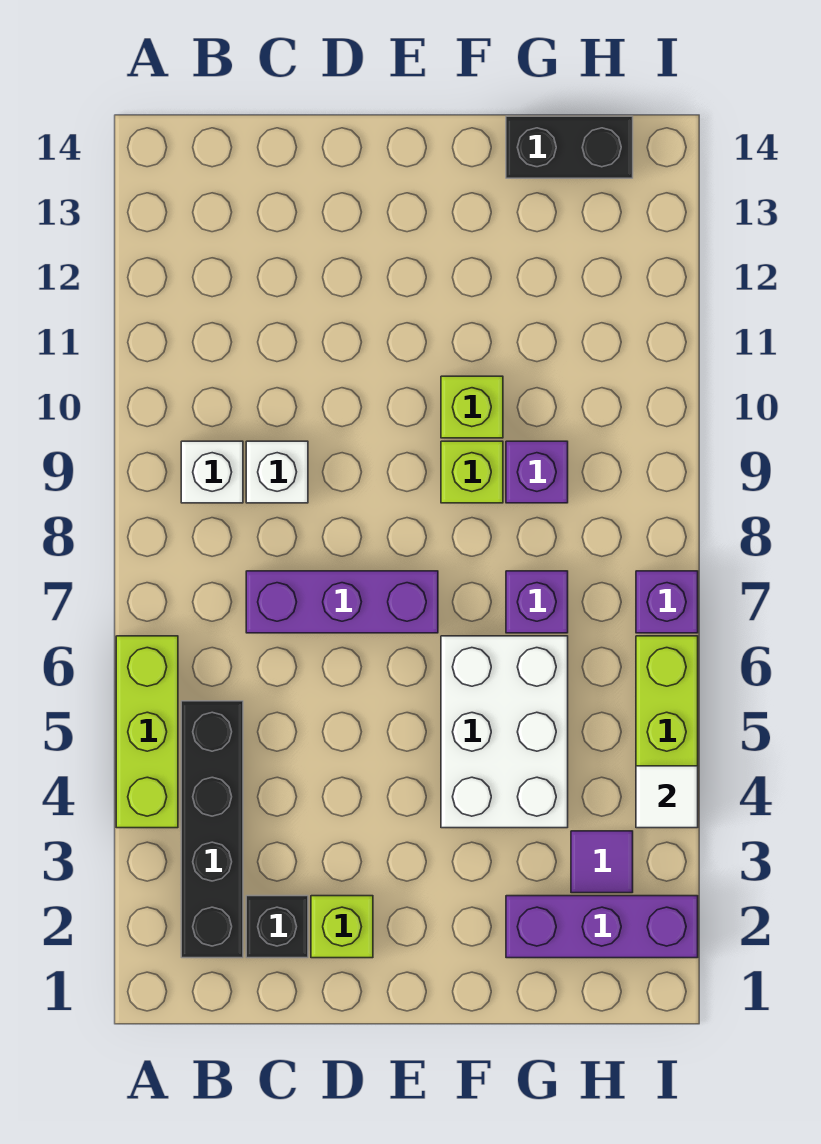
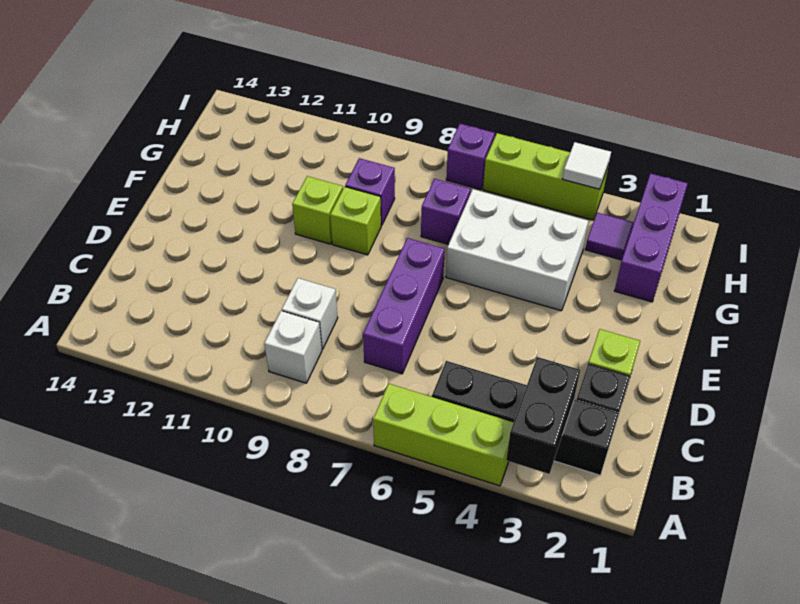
black 1x2 brick [506,116,633,178] -> black 1x2 brick moved to [506,357,580,474]

